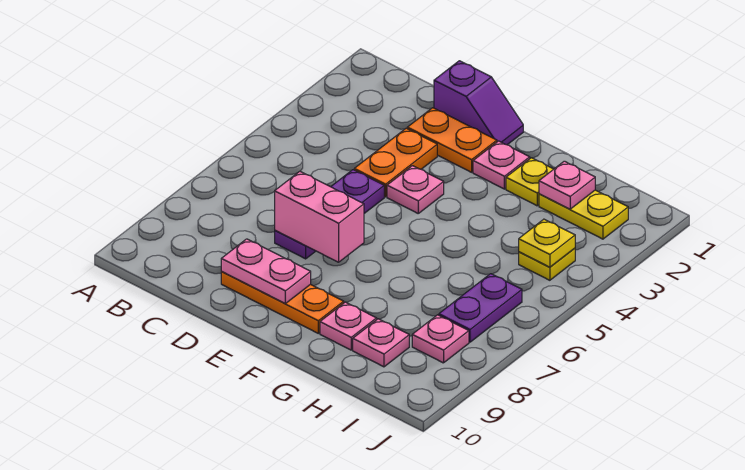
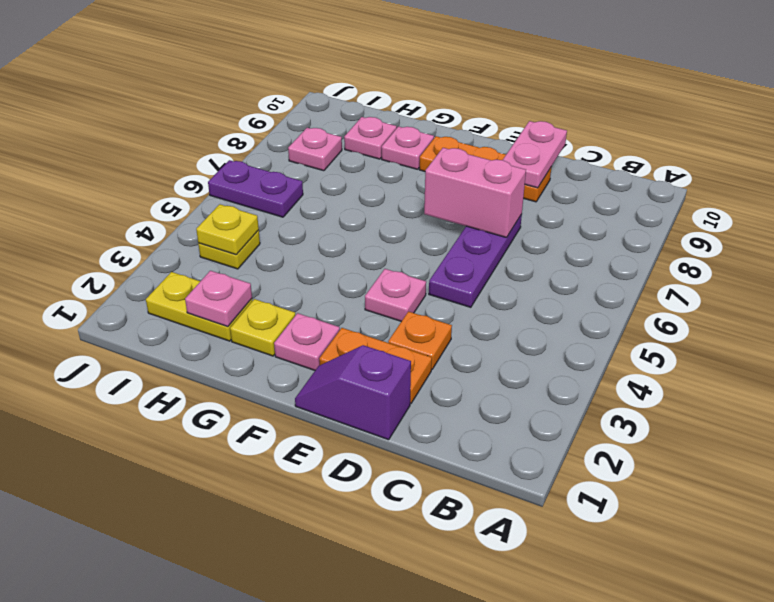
orange 1x2 plate [354,128,437,197] -> orange 1x1 plate [388,312,452,370]
pink 1x2 plate [221,239,311,304] -> pink 1x2 plate turned to [503,121,567,188]
purple 1x2 plate [439,274,522,342] -> purple 1x2 plate turned to [208,160,303,217]

